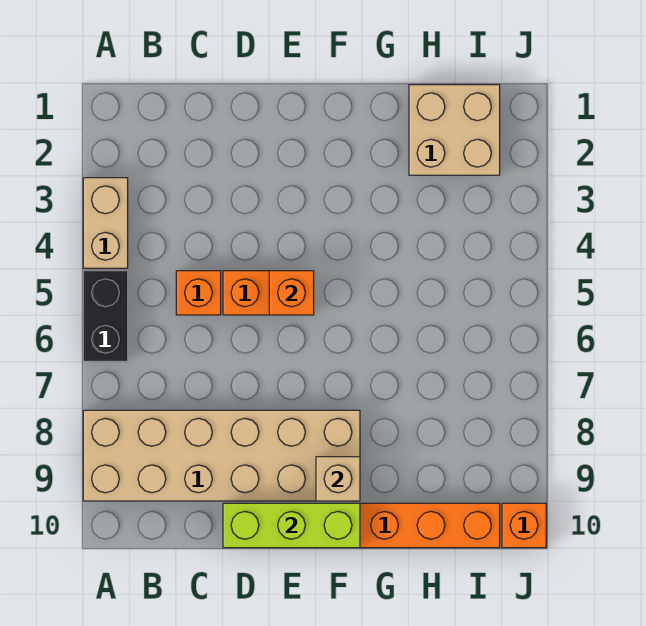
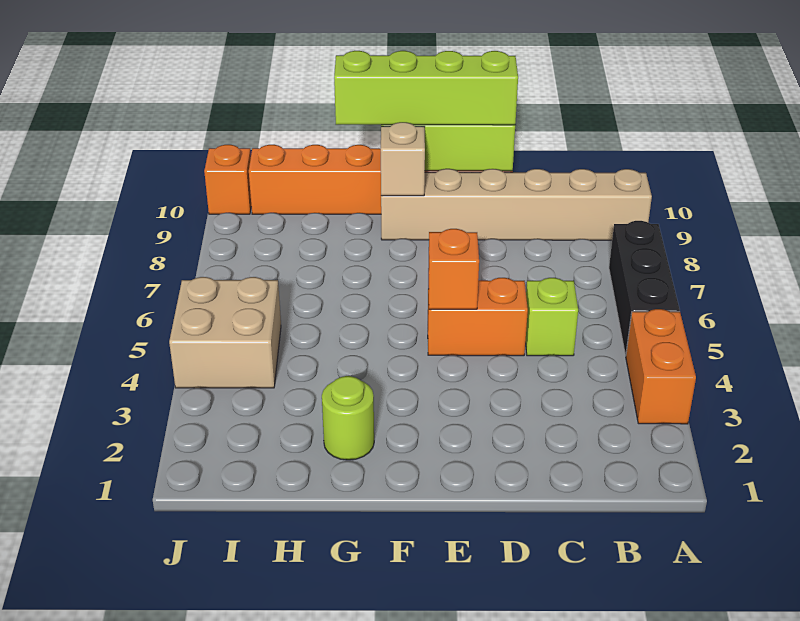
tan 1x2 brick [83,178,128,268] -> orange 1x2 brick [626,309,696,424]
black 1x2 brick [83,271,128,361] -> black 1x3 brick [609,221,680,356]
tan 2x6 brick [83,410,360,501] -> tan 1x6 brick [381,169,652,240]
orange 1x1 brick [176,271,221,315] -> lime 1x1 brick [525,278,578,356]
none -> lime 1x4 brick [334,51,518,125]
none -> lime 1x1 round brick [322,376,374,460]
tan 2x2 brick [409,85,500,175] -> tan 2x2 brick moved to [169,277,281,388]

